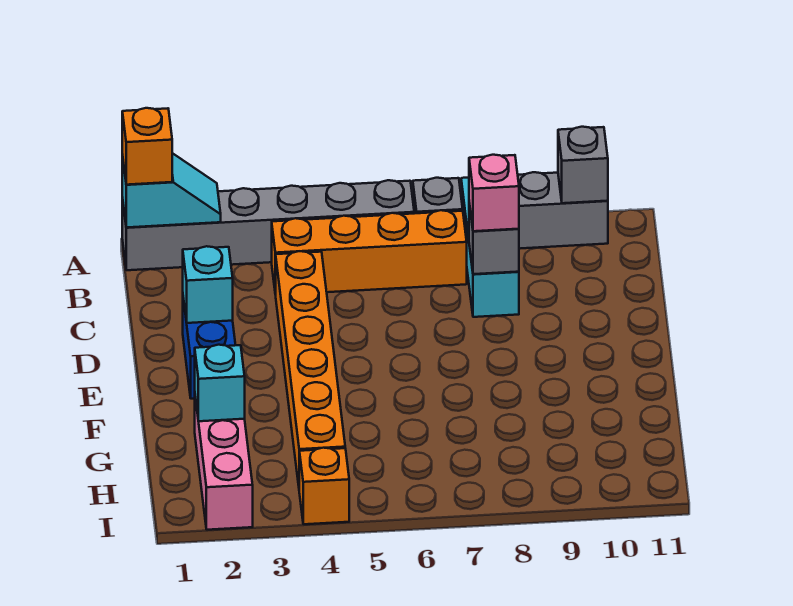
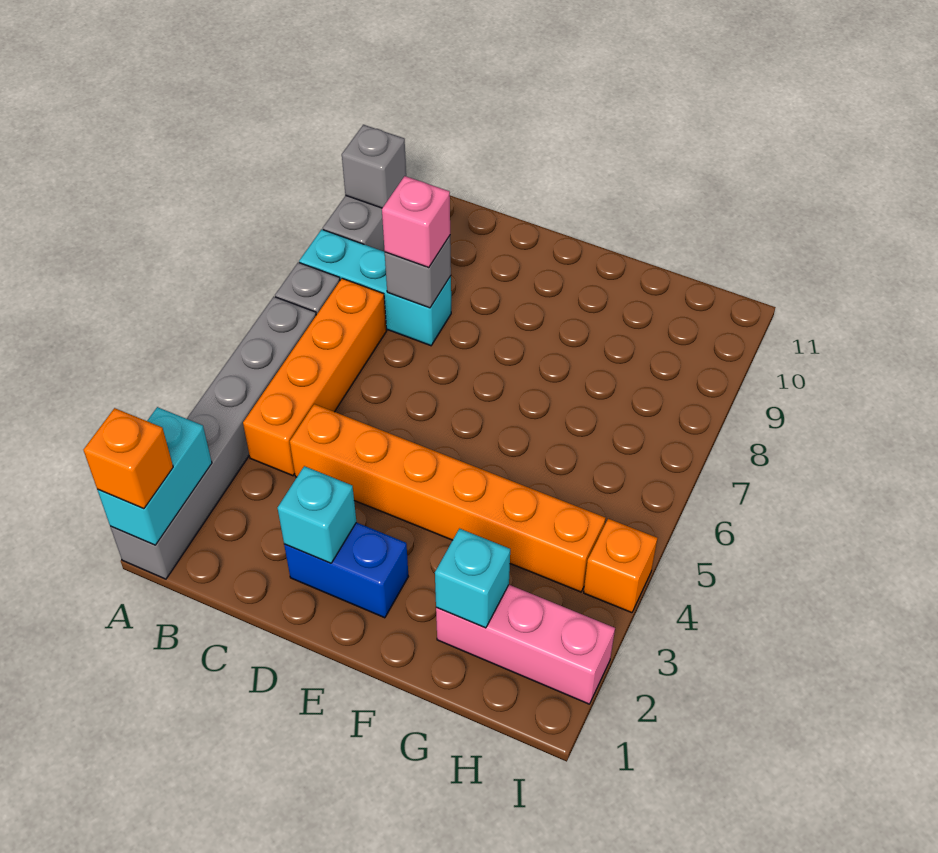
cyan 1x2 slope [122,153,221,228] -> cyan 1x2 brick [97,407,212,545]

